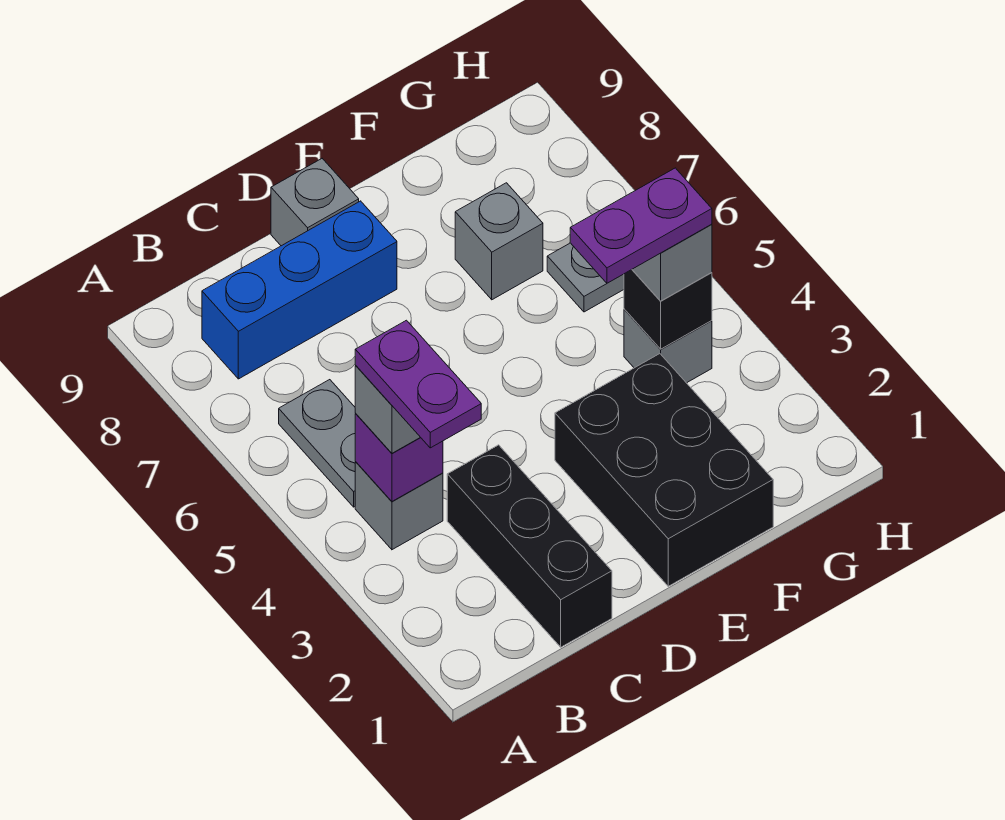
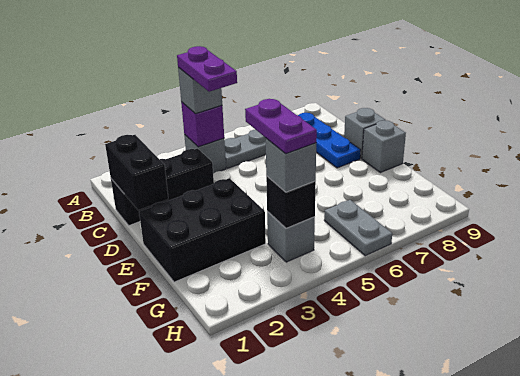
purple 1x2 plate [355,320,481,448] -> purple 1x2 plate turned to [177,46,237,92]
blue 1x3 brick [202,201,397,379] -> blue 1x3 plate [298,113,361,168]
none -> black 1x2 brick [105,135,168,210]
grey 1x1 brick [455,183,543,300] -> grey 1x1 brick moved to [362,120,406,173]

